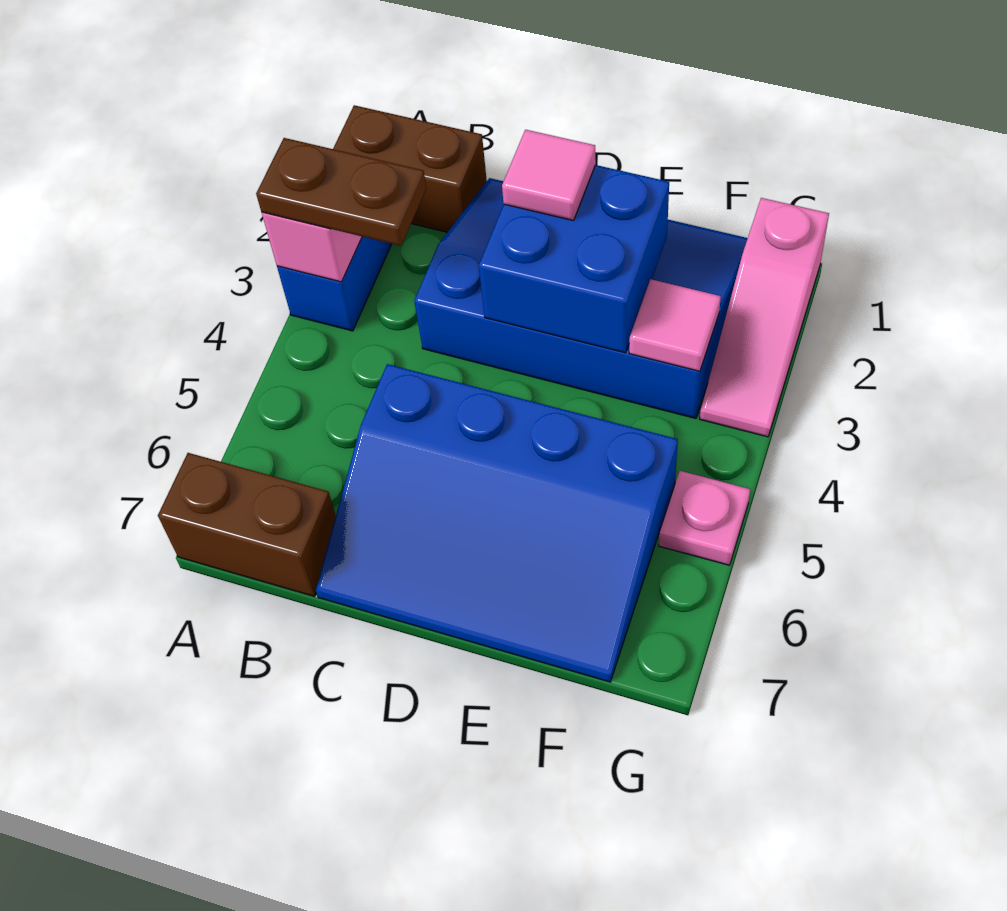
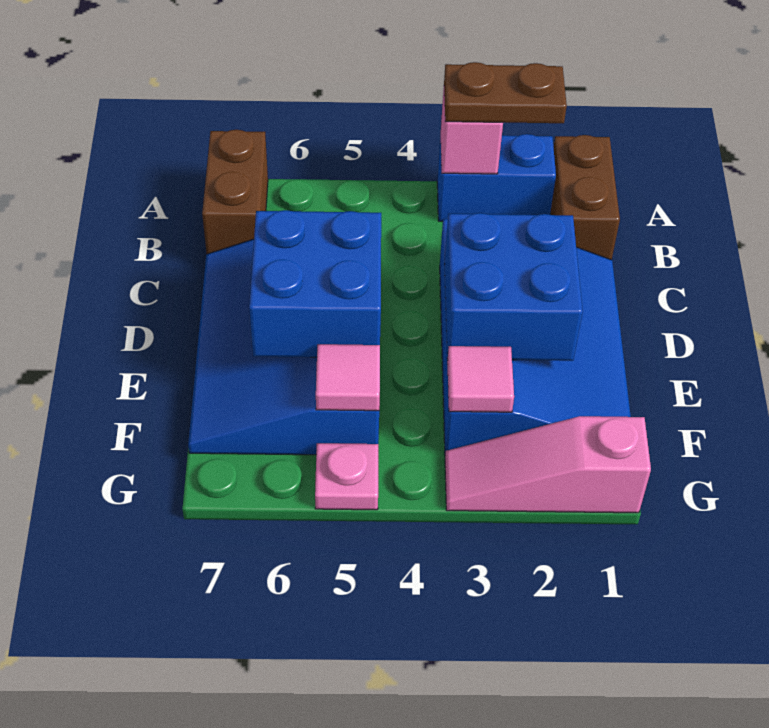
brown 1x2 plate [256,138,426,246] -> brown 1x2 plate turned to [444,62,567,123]
pink 1x1 tile [502,130,596,221] -> pink 1x1 tile moved to [316,344,380,411]
none -> blue 2x2 brick [249,210,381,357]

